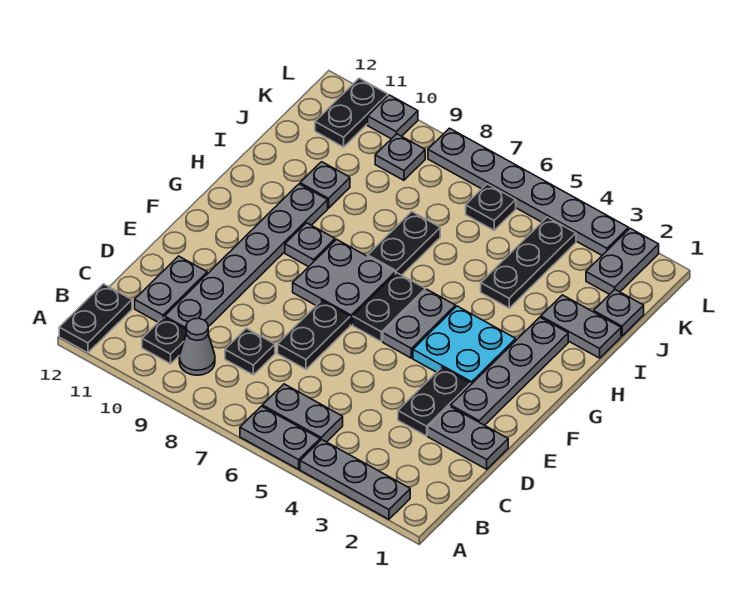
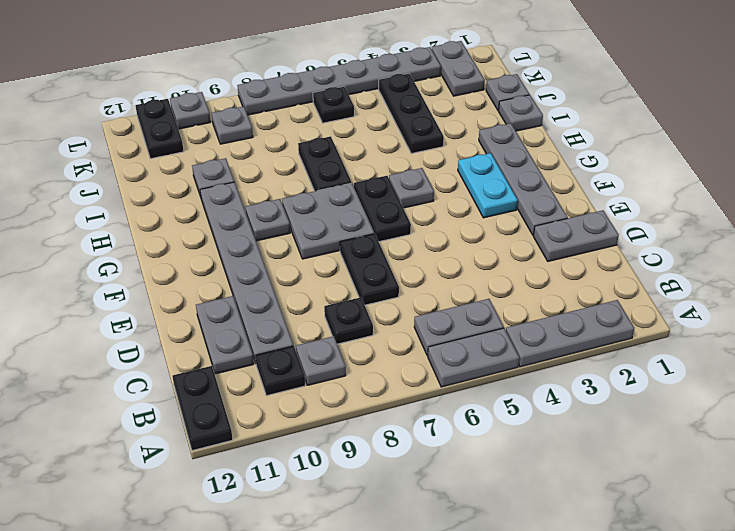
grey 1x1 cone [179,318,215,375] -> grey 1x1 plate [296,336,346,385]
black 1x2 plate [398,367,471,436] -> none
cyan 2x2 plate [413,306,516,384] -> cyan 1x2 plate [458,153,518,218]
grey 1x2 plate [383,290,456,358] -> grey 1x1 plate [389,168,434,208]
grey 1x2 plate [541,295,621,358] -> grey 1x1 plate [499,95,543,131]

